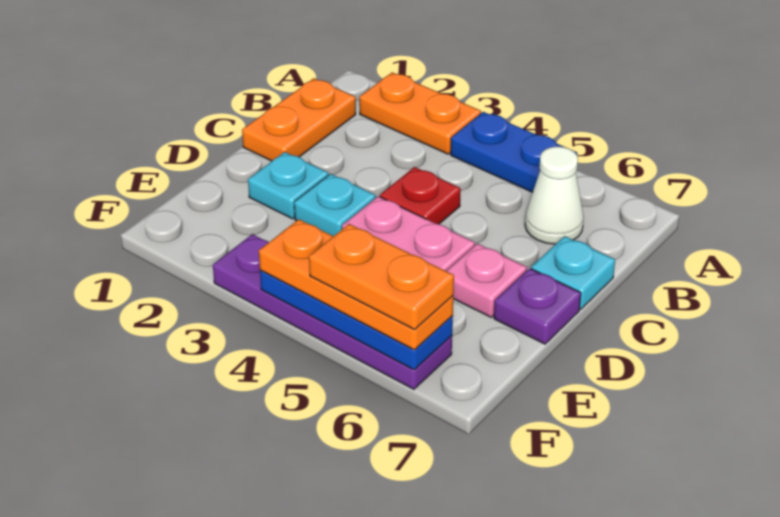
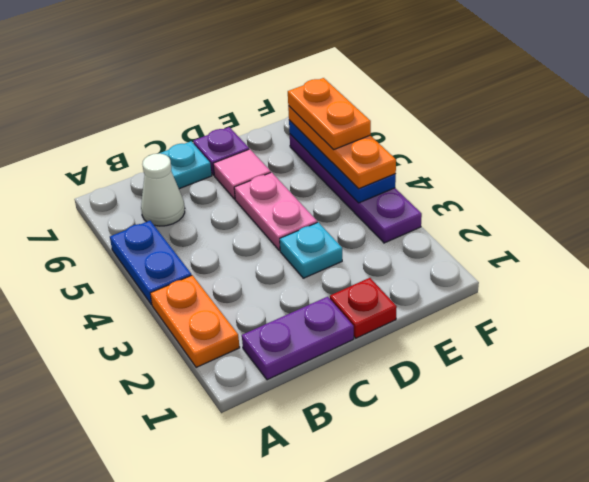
orange 1x2 plate [242,78,356,161] -> purple 1x2 plate [242,297,354,380]
red 1x1 plate [380,167,461,224] -> red 1x1 plate moved to [330,278,397,338]
cyan 1x1 plate [248,152,328,219] -> none
pink 1x1 plate [447,243,527,317] -> pink 1x1 tile [213,149,271,199]

